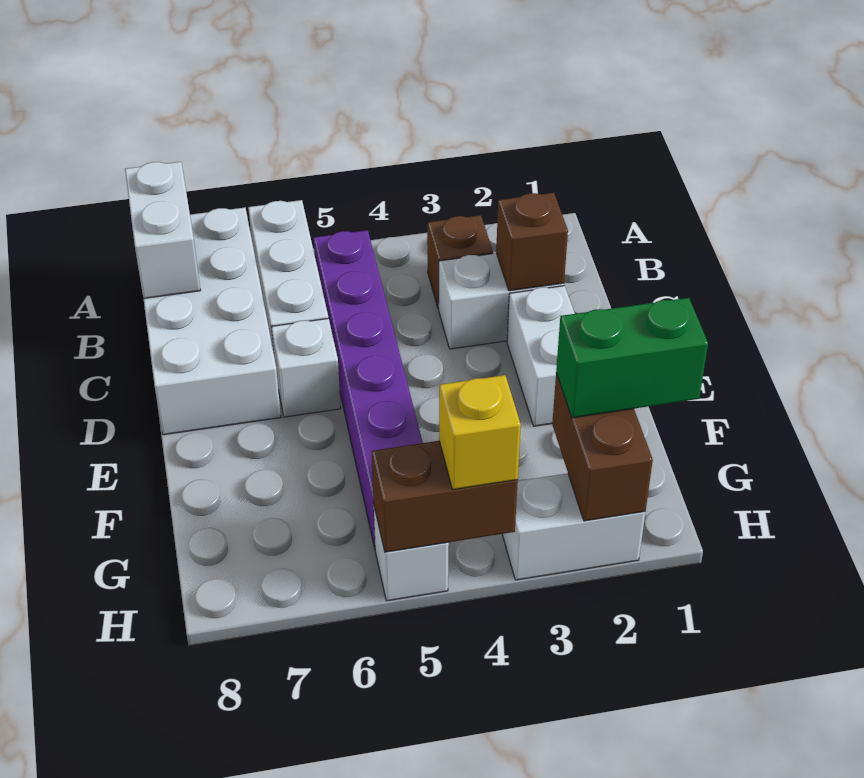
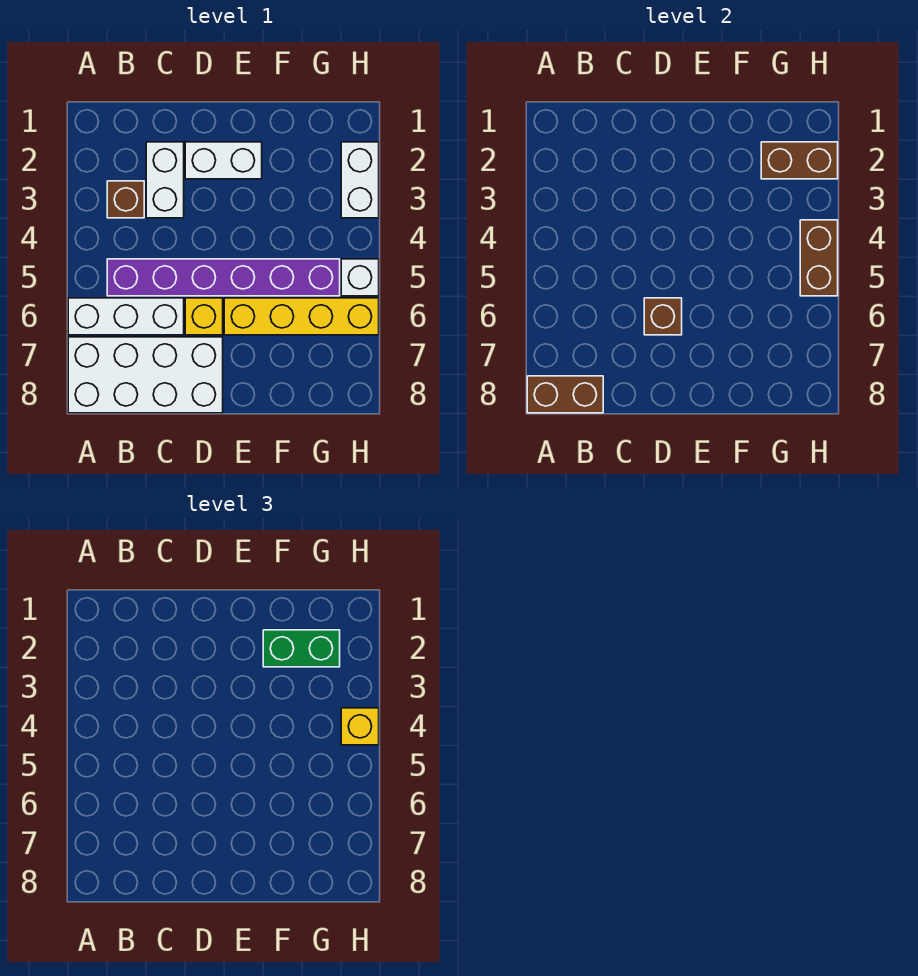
white 1x2 brick [125,162,200,299] -> brown 1x2 brick [527,376,603,413]
brown 1x1 brick [496,193,568,291] -> brown 1x1 brick moved to [644,298,682,335]
white 1x1 brick [271,318,341,417] -> yellow 1x1 brick [185,298,223,335]
none -> yellow 1x4 brick [224,298,379,335]
green 1x2 brick [556,298,708,418] -> green 1x2 brick turned to [263,630,340,667]

